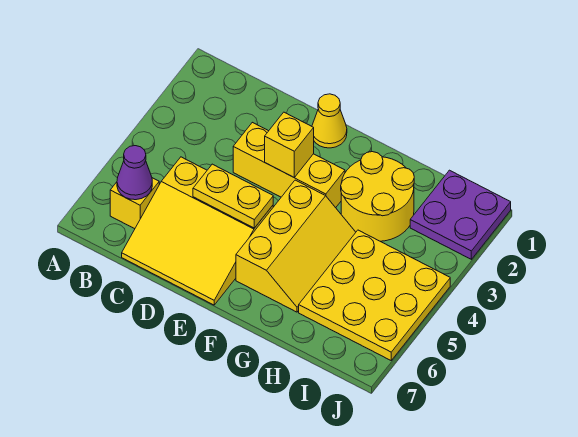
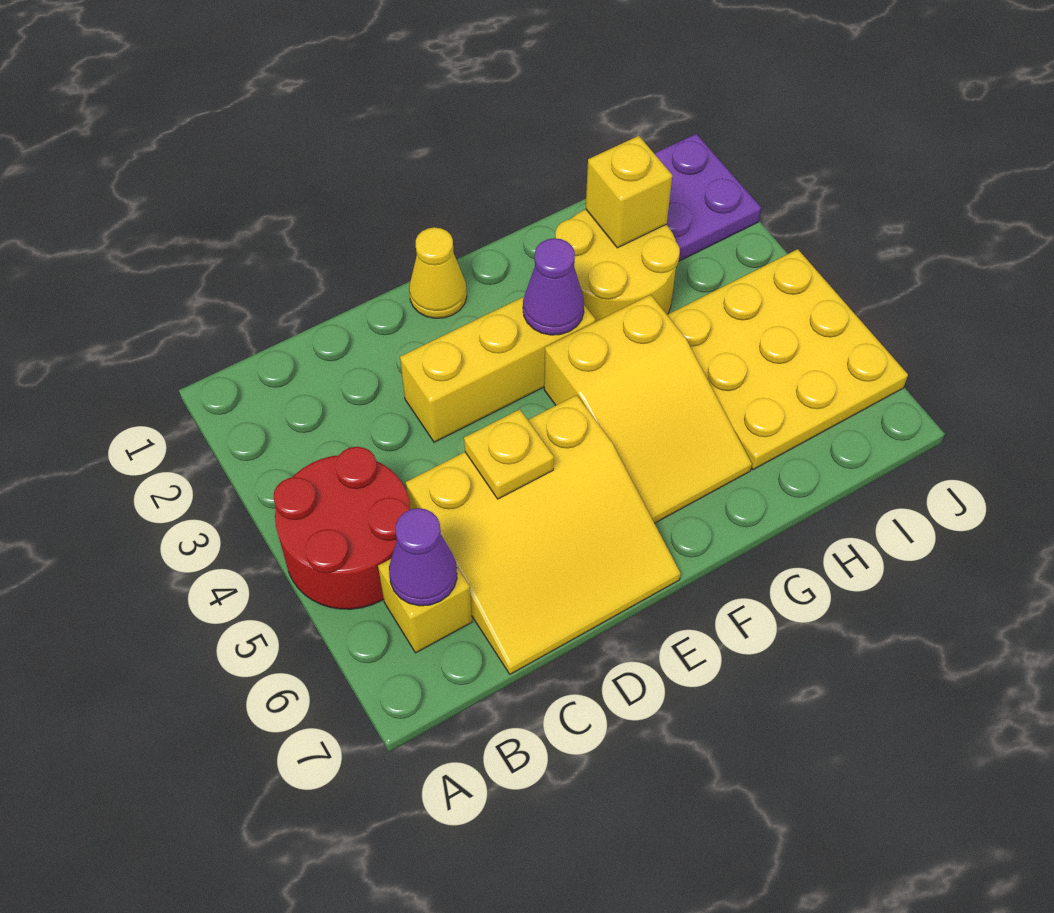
none -> red 2x2 round brick [274,447,410,609]
yellow 1x2 plate [193,164,273,228] -> yellow 1x1 plate [464,409,554,499]
yellow 1x1 brick [265,112,314,178] -> yellow 1x1 brick moved to [586,136,672,248]
none -> purple 1x1 cone [523,238,584,335]
yellow 2x3 slope [236,180,356,312] -> yellow 2x3 slope turned to [544,295,752,523]

